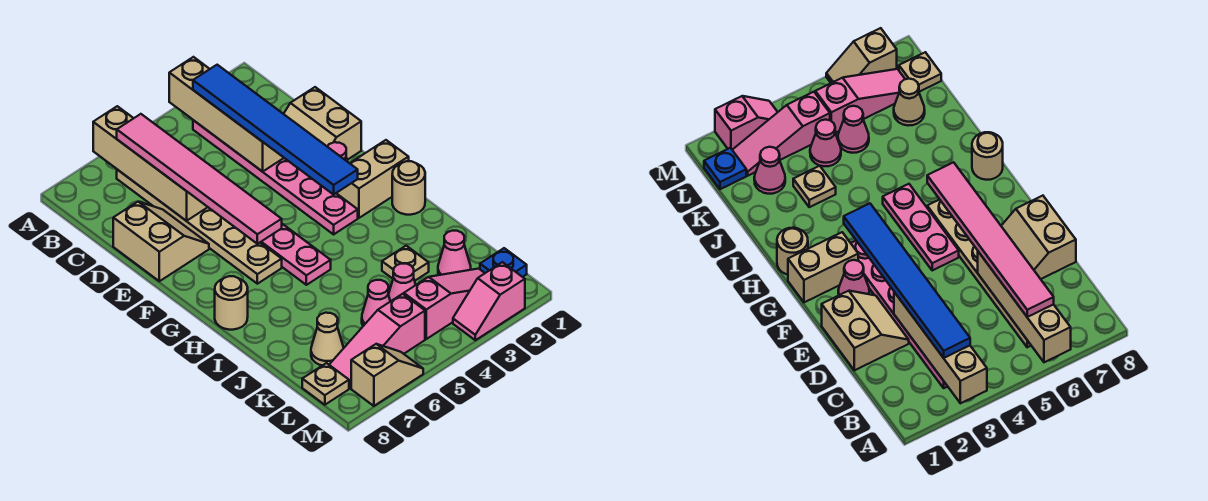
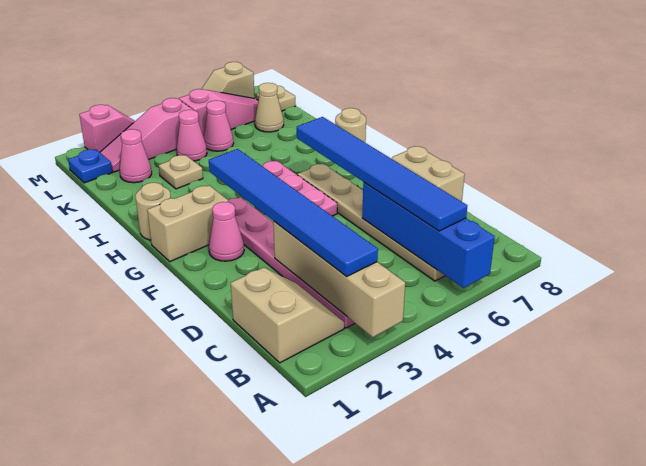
tan 1x4 brick [93,106,207,221] -> blue 1x4 brick [362,182,495,288]
pink 1x6 tile [117,114,282,244] -> blue 1x6 tile [297,117,467,231]
tan 2x2 slope [284,87,361,160] -> tan 2x2 slope moved to [231,267,344,363]

